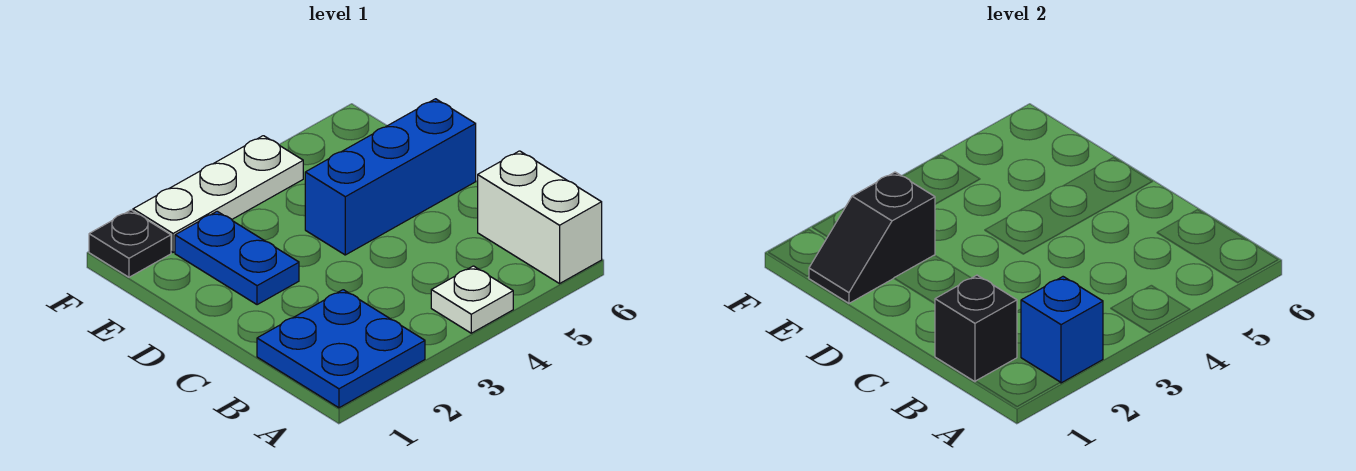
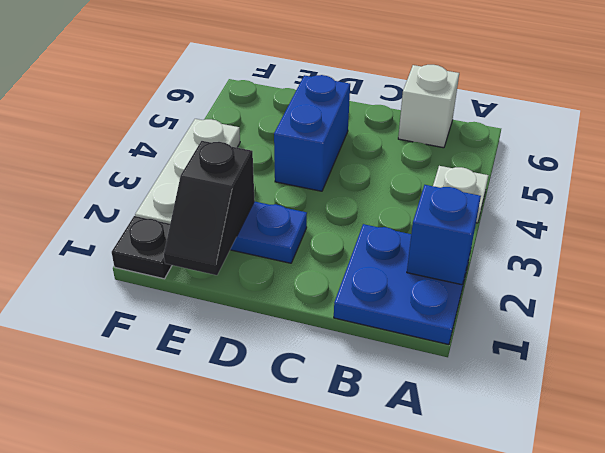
white 1x2 brick [478,151,602,284] -> white 1x1 brick [398,65,459,148]
black 1x1 brick [935,275,1017,382] -> none
blue 1x3 brick [305,99,476,255] -> blue 1x2 brick [274,75,350,191]

